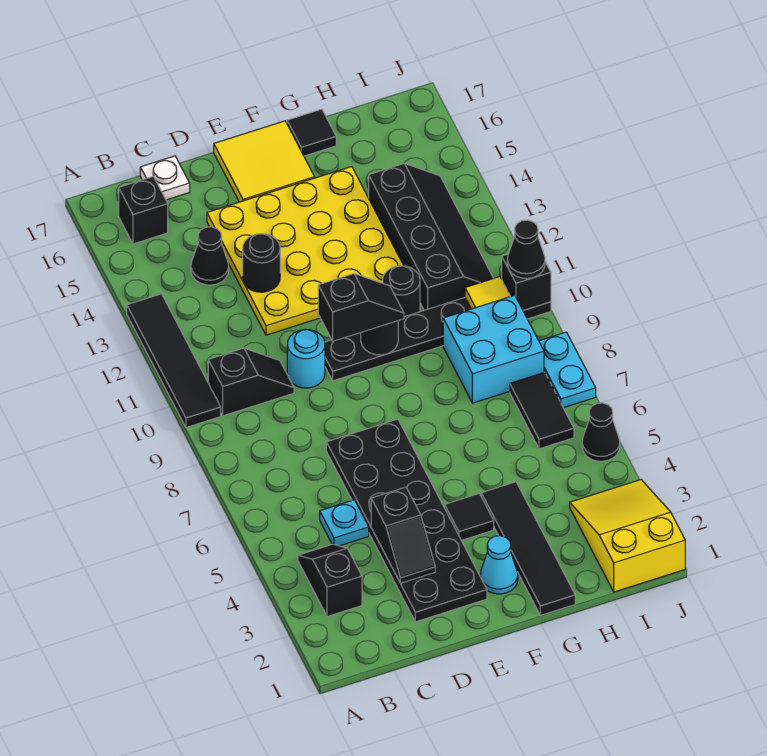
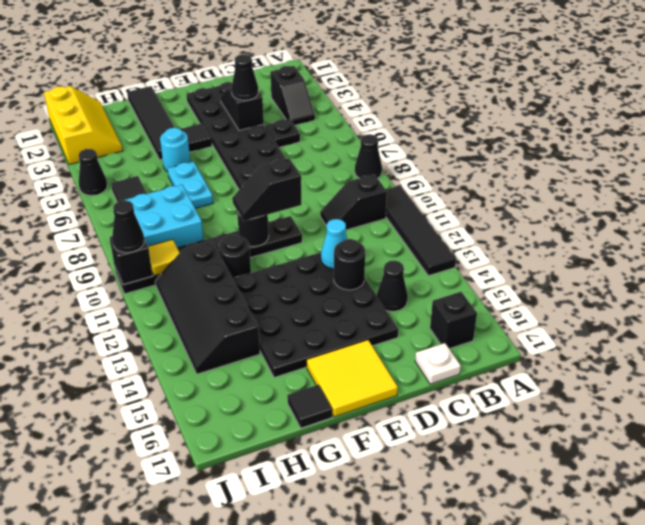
none -> black 1x1 cone [355,134,382,178]
cyan 1x1 plate [320,500,369,546] -> black 1x1 plate [266,119,300,147]
none -> black 1x1 cone [231,54,259,100]
cyan 1x1 round brick [287,329,325,388] -> cyan 1x1 round brick moved to [160,128,190,172]
yellow 4x4 plate [207,167,404,335] -> black 4x4 plate [233,252,398,378]
cyan 1x1 cone [480,536,518,594] -> cyan 1x1 cone moved to [321,219,347,269]
yellow 2x3 slope [570,480,685,592] -> yellow 2x3 slope turned to [44,86,123,165]
cyan 1x2 plate [539,332,596,408] -> cyan 1x2 plate moved to [168,162,213,208]

